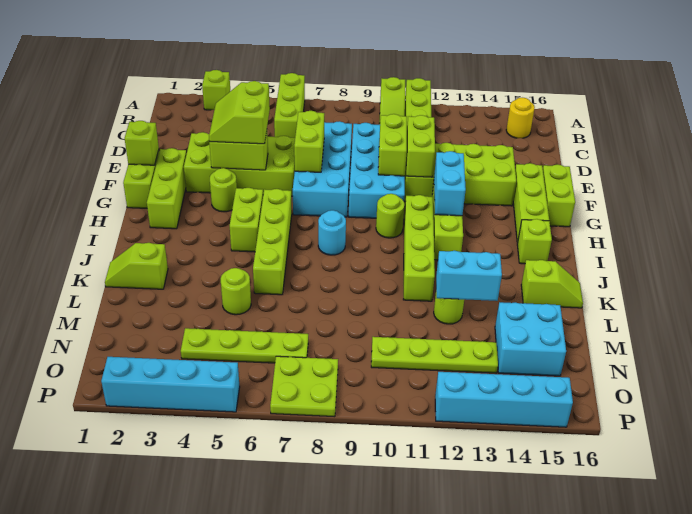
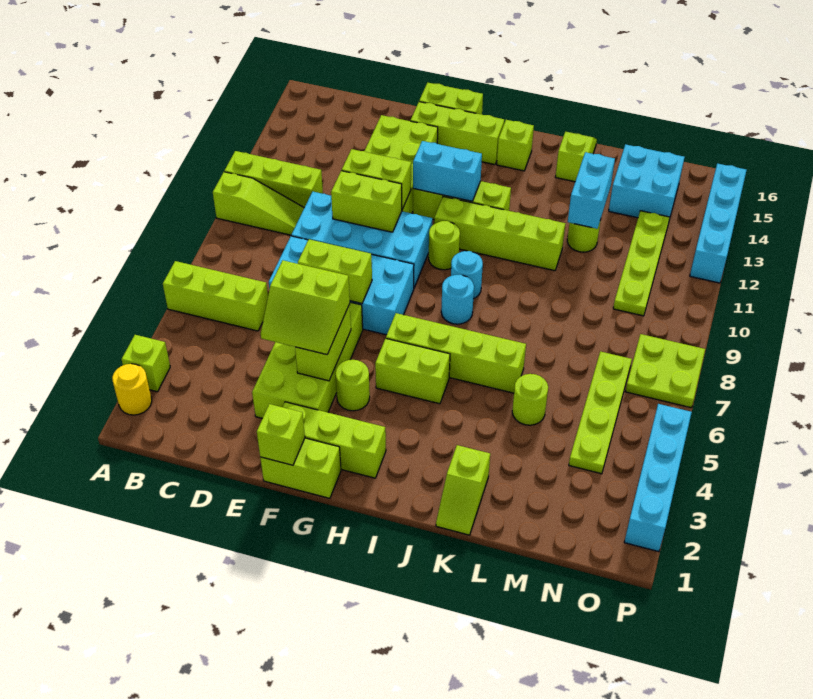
yellow 1x1 round brick [506,98,535,138] -> yellow 1x1 round brick moved to [112,364,152,415]
none -> cyan 1x1 round brick [451,251,483,299]

